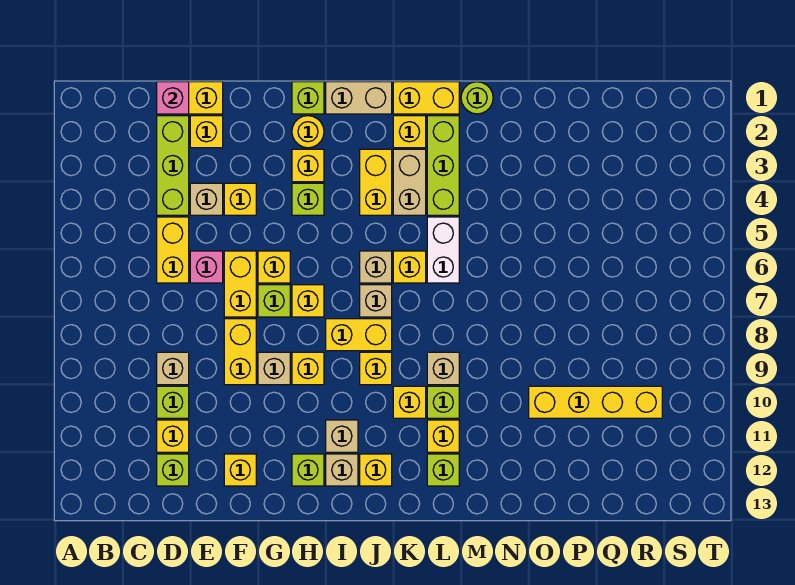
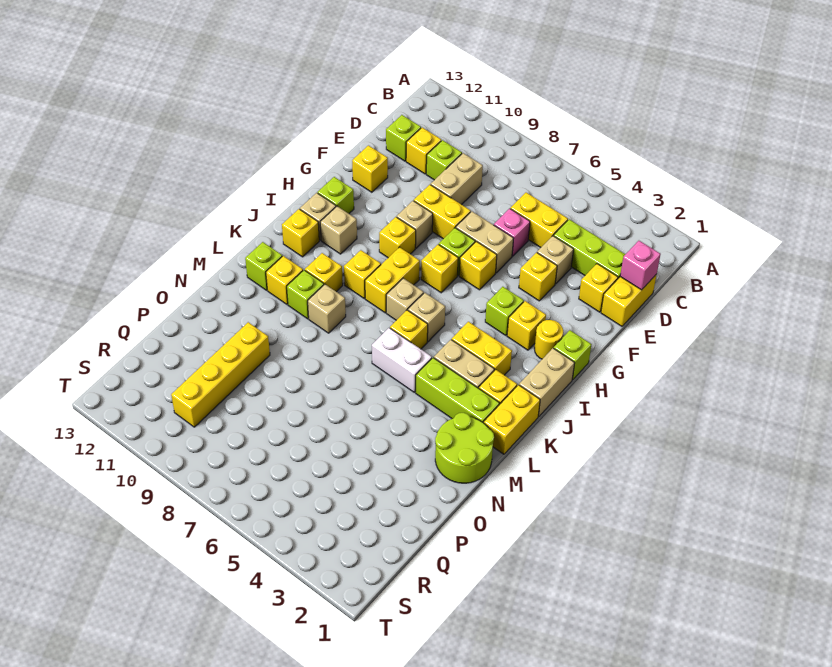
tan 1x1 brick [157,352,189,385] -> tan 1x2 brick [431,153,483,205]
yellow 1x2 brick [224,251,256,317] -> tan 1x2 brick [456,211,514,273]
lime 1x1 round brick [461,82,493,114] -> lime 2x2 round brick [435,413,494,483]

